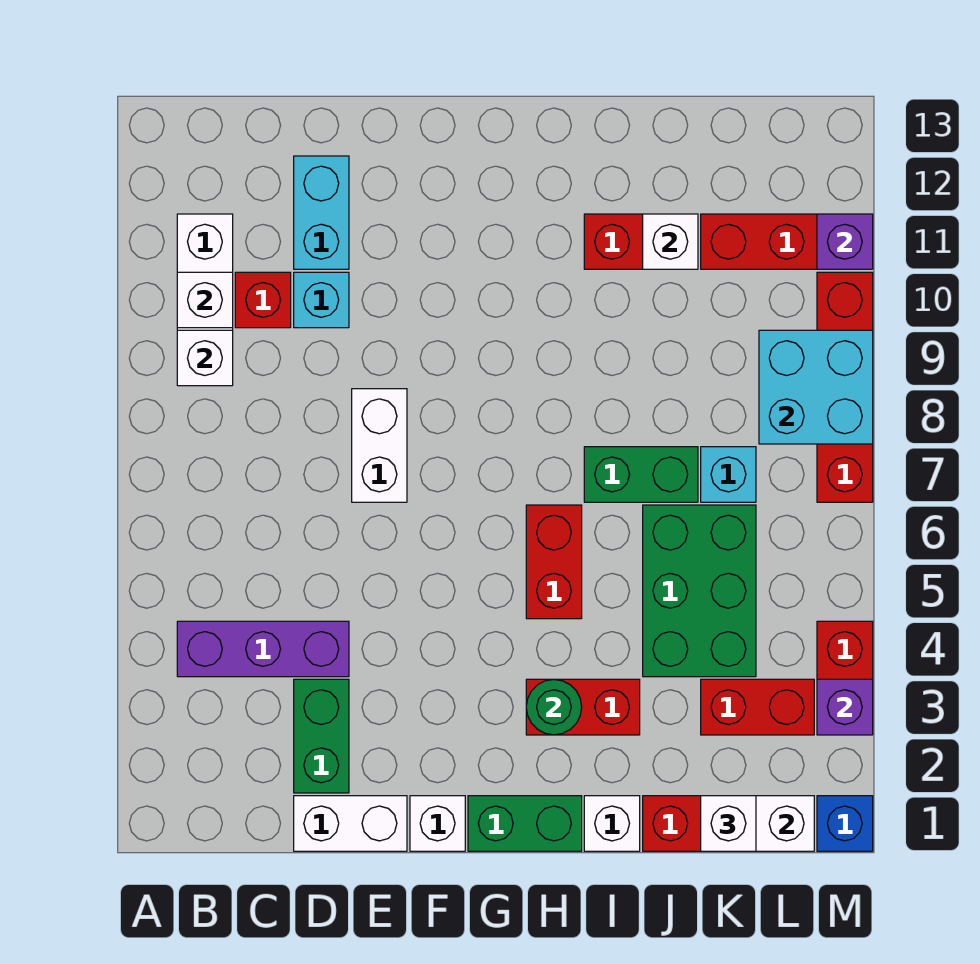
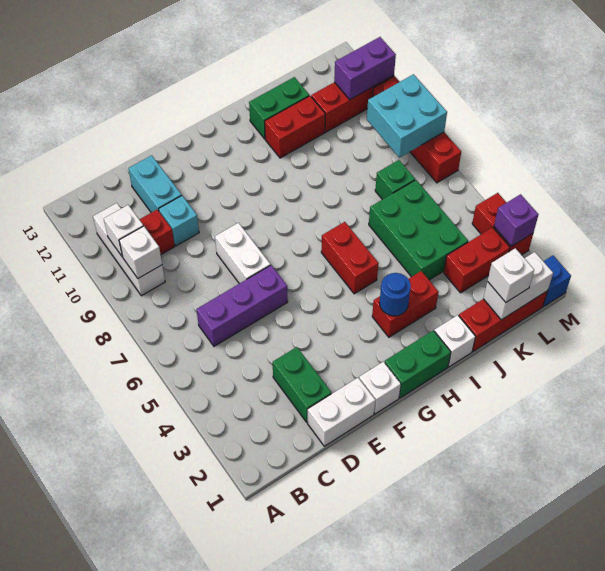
purple 1x3 brick [177,621,349,677] -> purple 1x3 brick moved to [196,265,288,346]
green 1x1 round brick [526,679,582,735] -> blue 1x1 round brick [379,273,411,316]
green 1x2 brick [584,447,698,502] -> green 1x2 brick moved to [249,77,309,139]
white 1x1 brick [643,214,698,269] -> none
cyan 1x1 brick [701,447,756,502] -> green 1x1 brick [375,160,415,199]
purple 1x1 brick [817,214,873,269] -> purple 1x2 brick [334,37,396,99]

